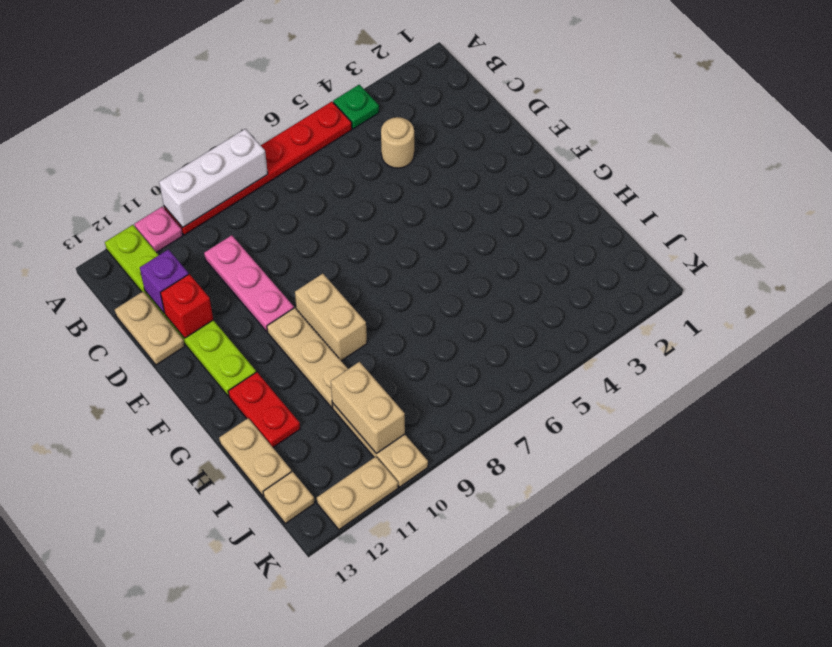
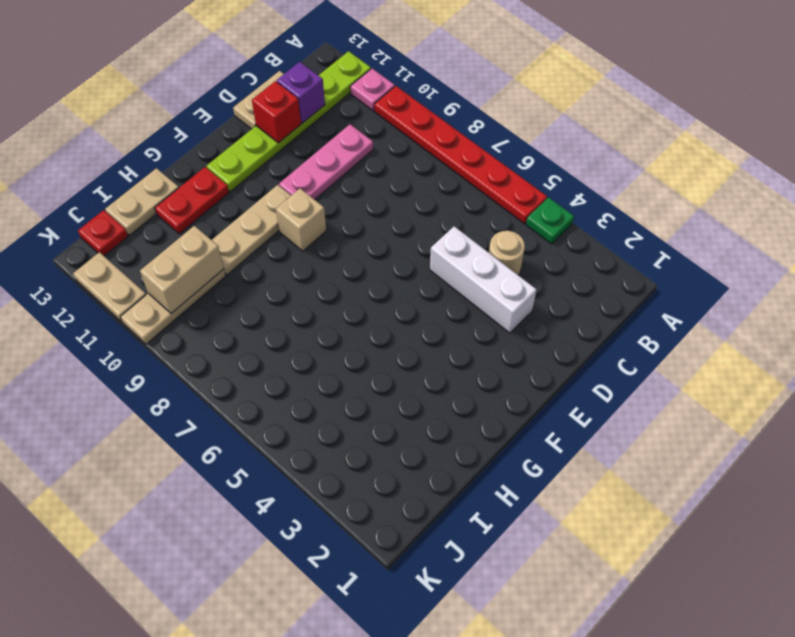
white 1x3 brick [159,129,268,227] -> white 1x3 brick moved to [430,226,537,333]
tan 1x2 brick [295,274,367,361] -> tan 1x1 brick [276,188,326,251]
tan 1x1 plate [263,471,315,524] -> red 1x1 plate [78,210,128,256]

